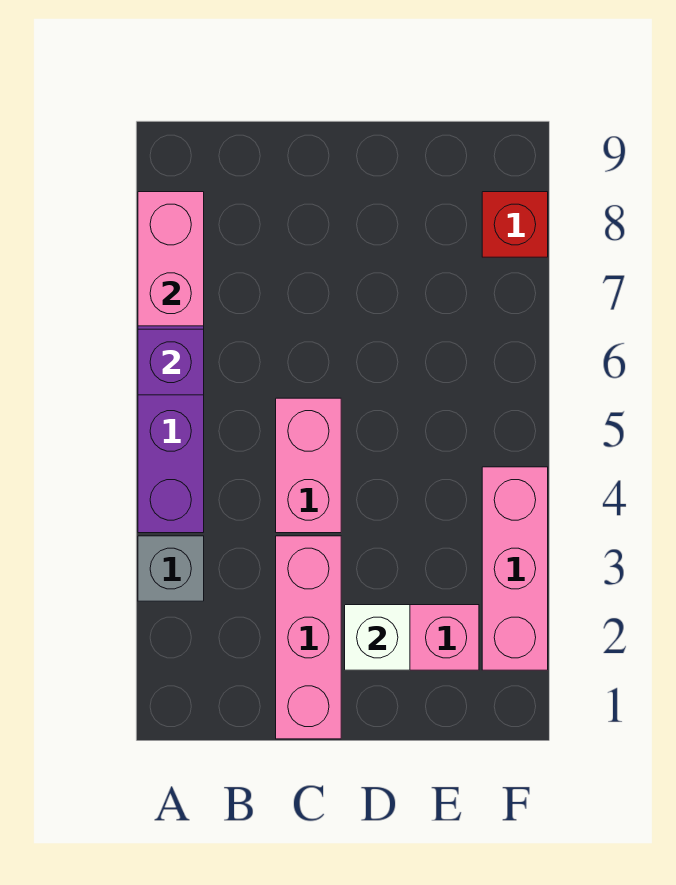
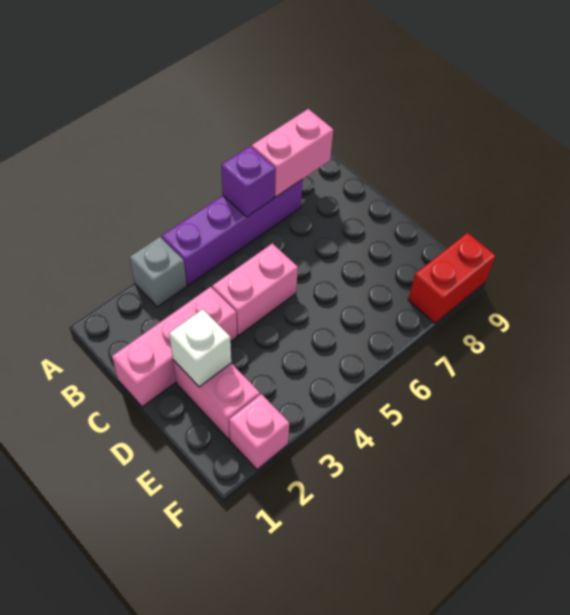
pink 1x3 brick [482,467,548,670] -> pink 1x1 brick [229,394,289,470]
red 1x1 brick [482,192,548,257] -> red 1x2 brick [408,233,496,323]

